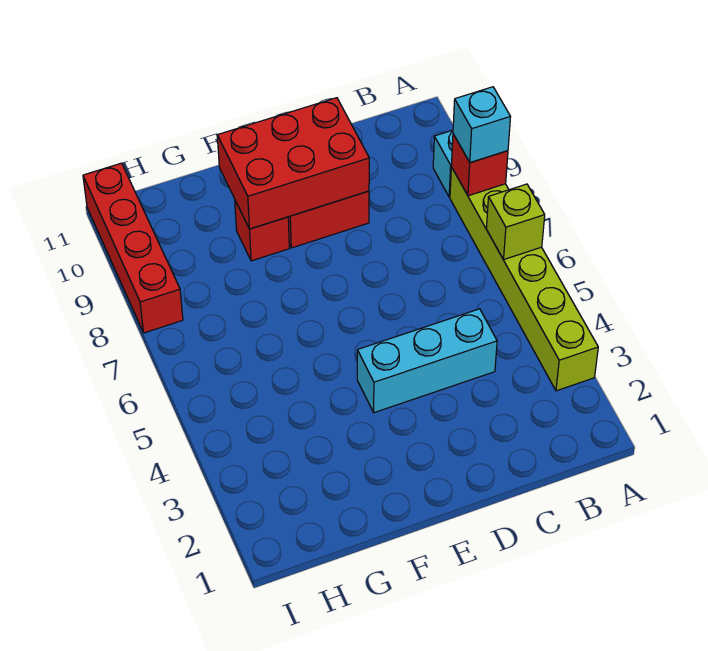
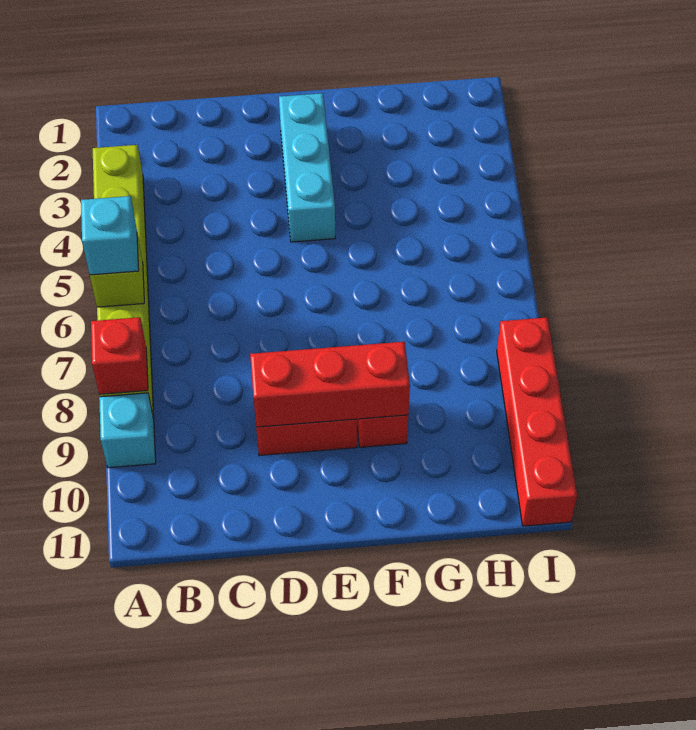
cyan 1x1 brick [453,87,510,163] -> cyan 1x1 brick moved to [81,196,139,275]
cyan 1x3 brick [357,309,497,413] -> cyan 1x3 brick turned to [279,93,335,242]
red 2x3 brick [217,98,369,229] -> red 1x3 brick [250,342,410,427]

